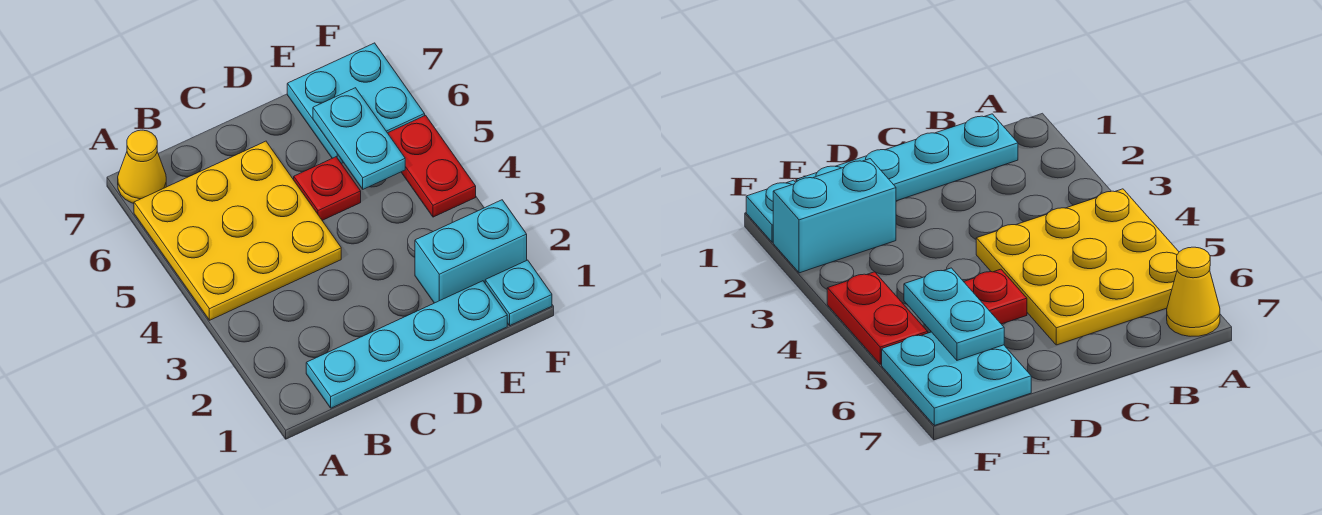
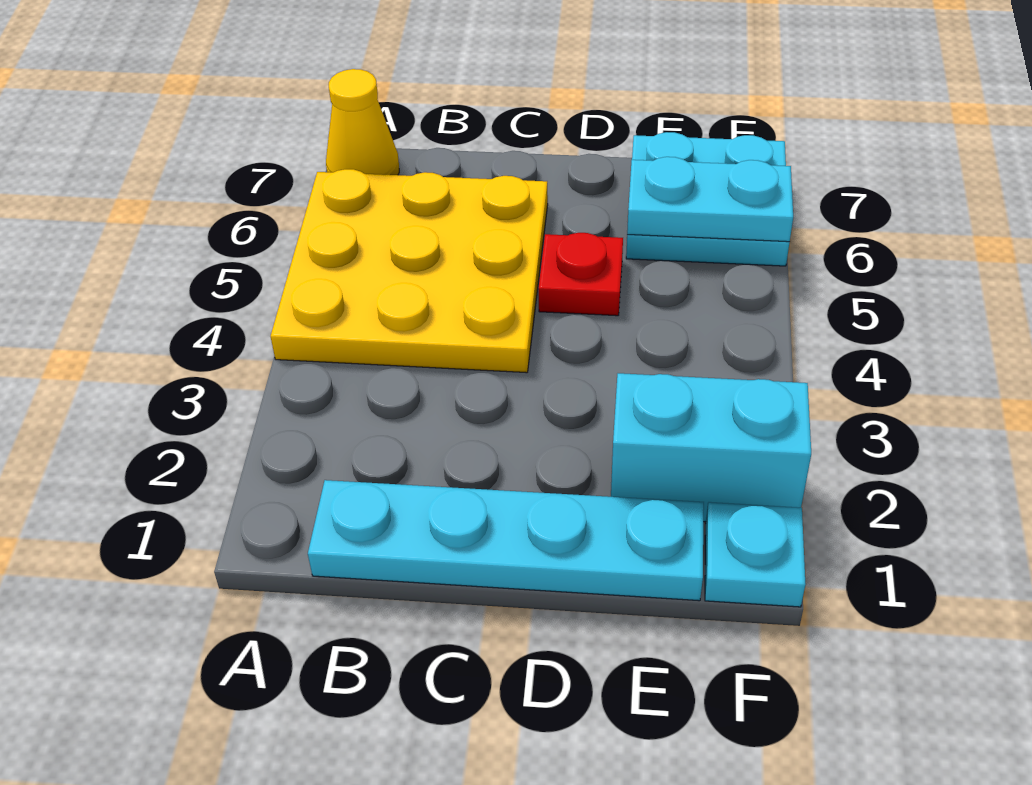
cyan 1x2 plate [313,88,405,189] -> cyan 1x2 plate turned to [627,157,793,242]
red 1x2 plate [388,115,476,217] -> none

